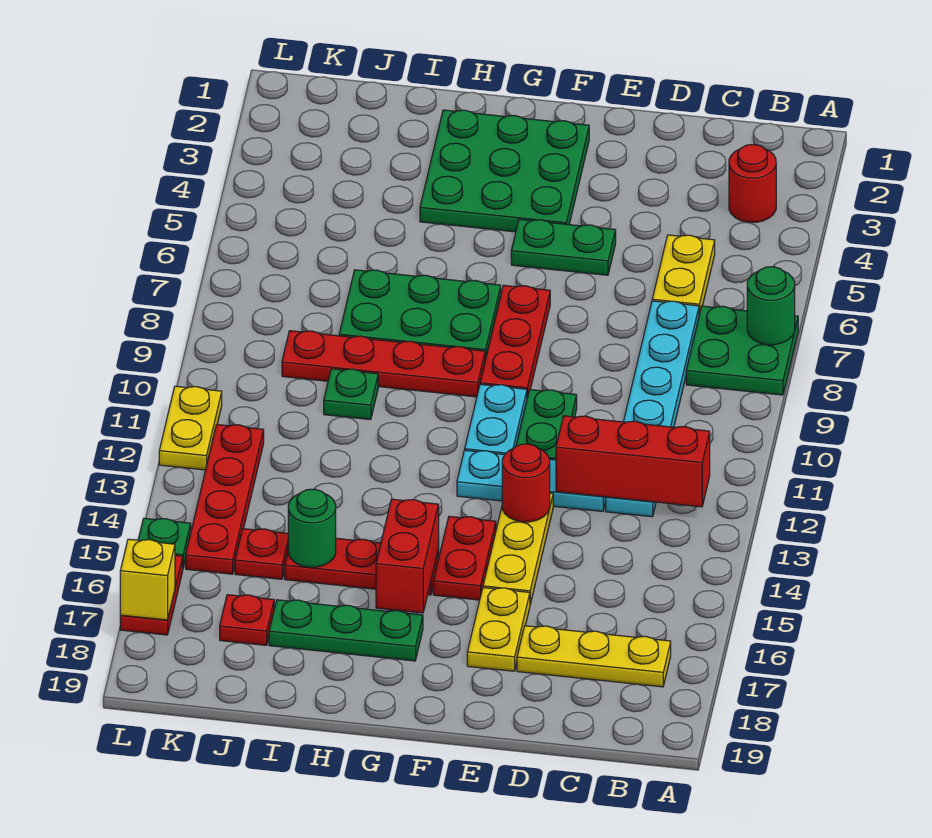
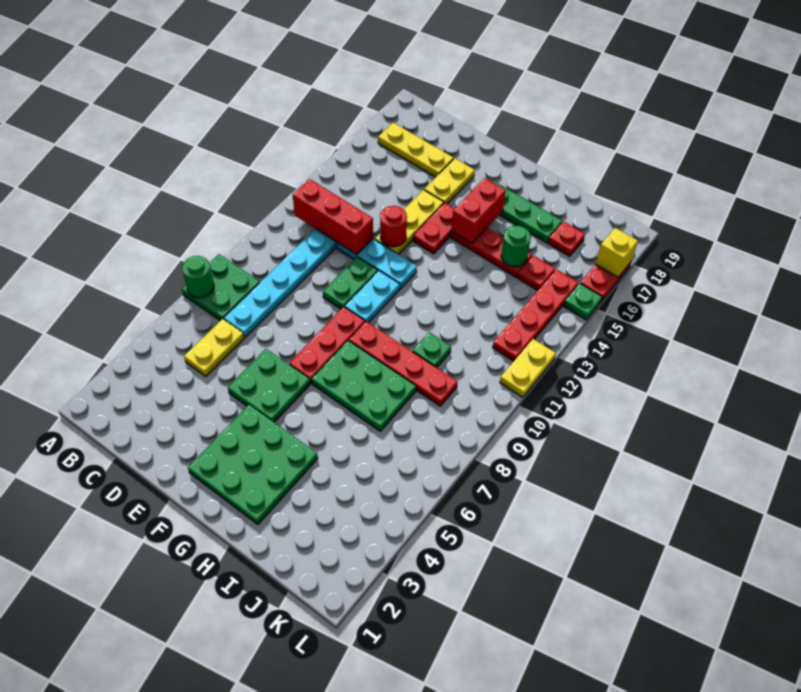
red 1x1 round brick [729,144,776,222] -> none
green 1x2 plate [511,219,616,275] -> green 2x2 plate [228,349,310,422]

